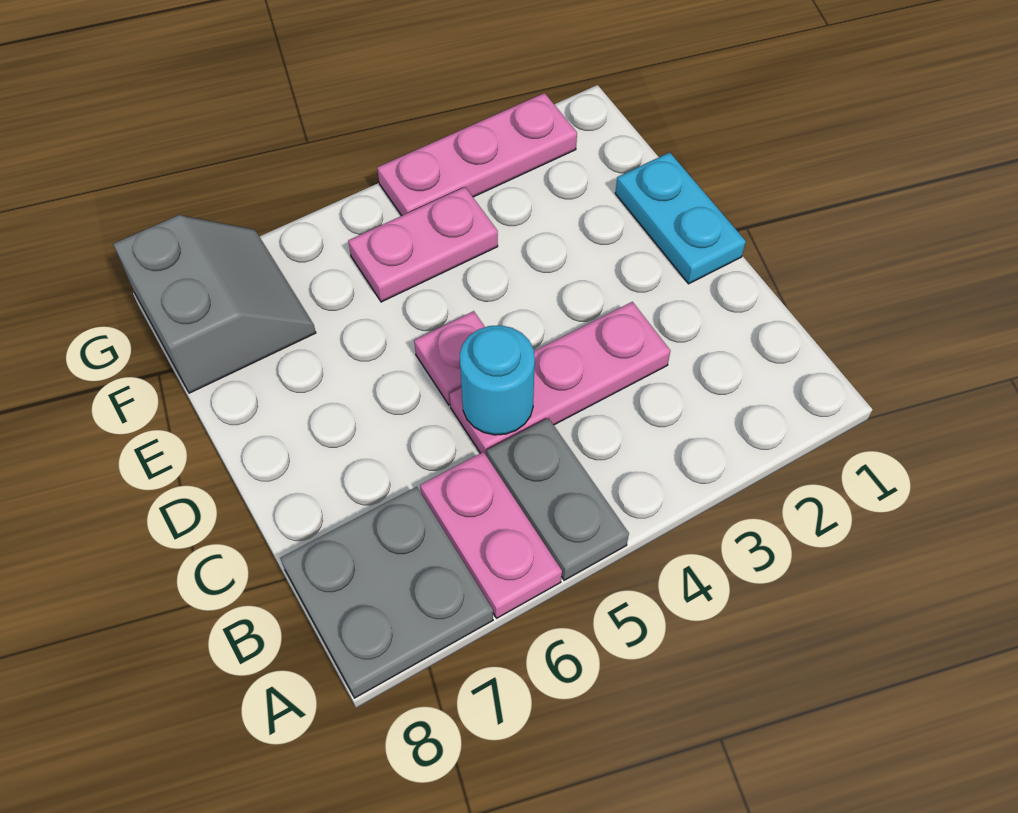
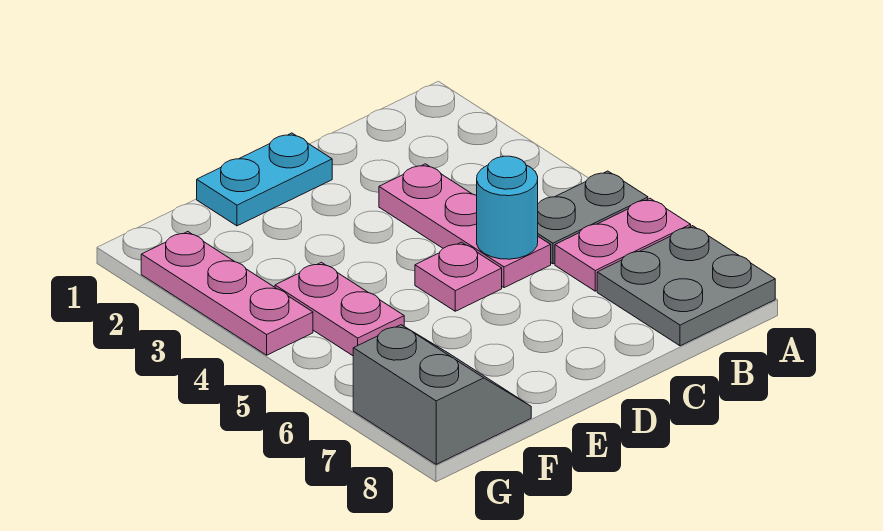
grey 2x2 slope [113,215,316,393] -> grey 2x2 slope turned to [353,325,531,464]

